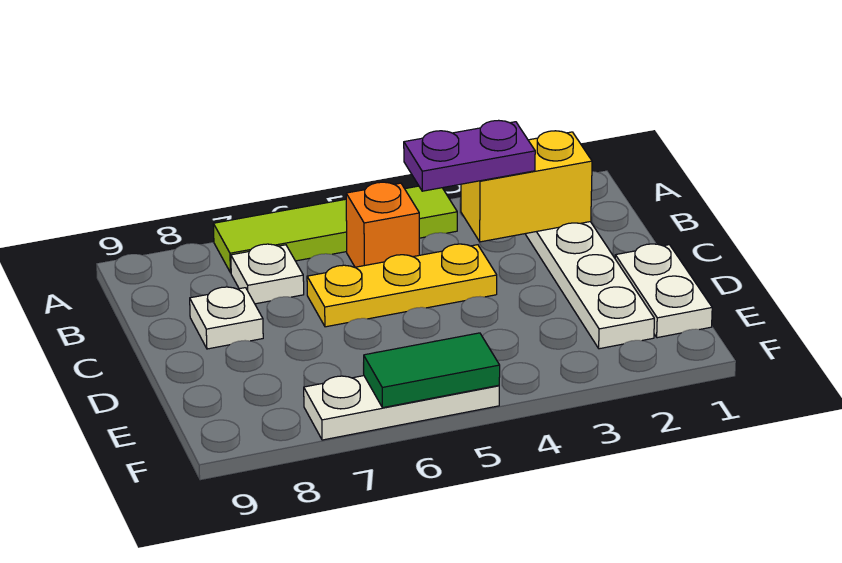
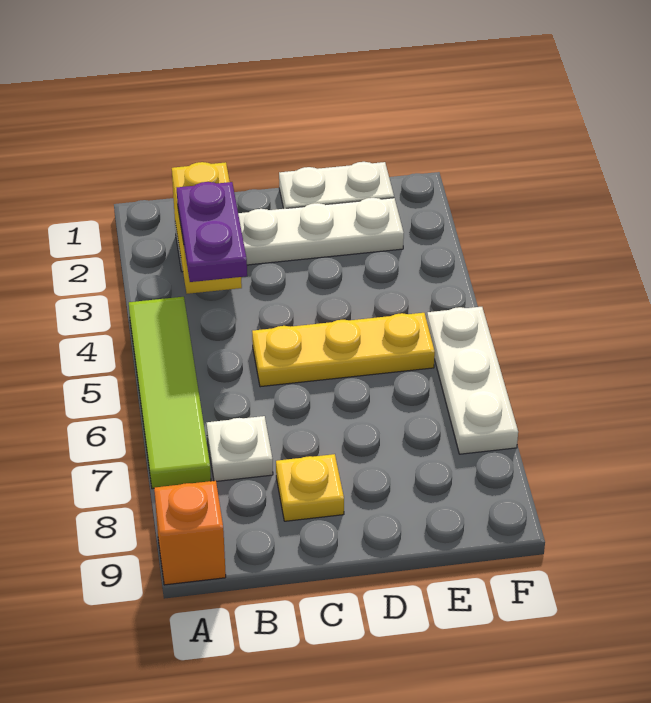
orange 1x1 brick [346,182,419,267] -> orange 1x1 brick moved to [154,481,226,585]
yellow 1x3 plate [307,244,497,327] -> yellow 1x3 plate turned to [252,313,435,387]
white 1x1 plate [190,287,263,349] -> yellow 1x1 plate [276,454,344,521]
green 1x2 tile [364,333,500,408] -> none

